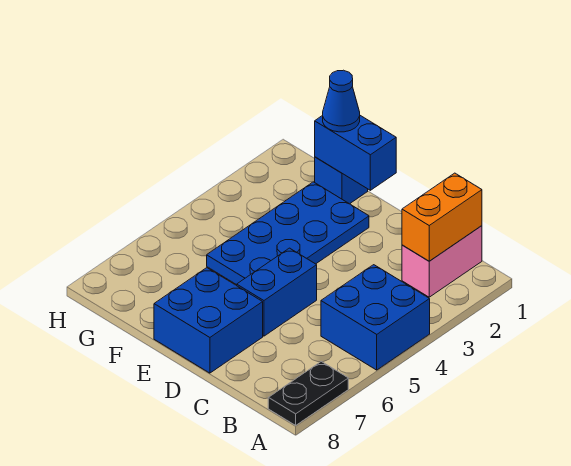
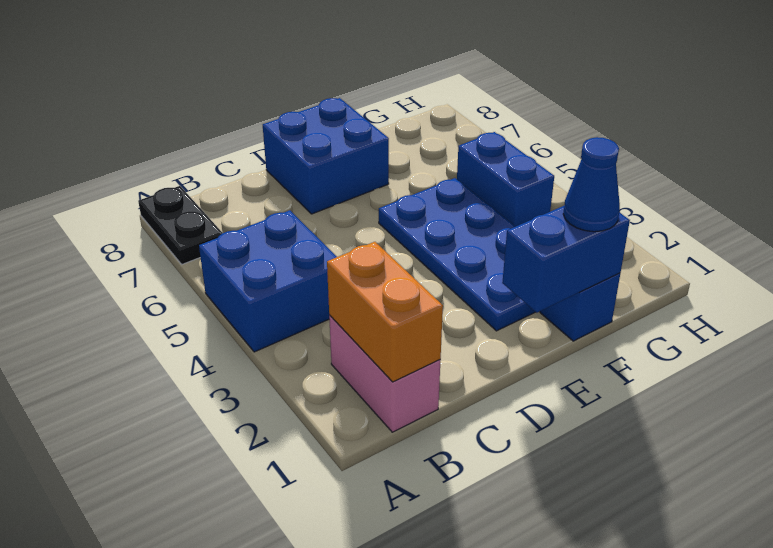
blue 1x2 brick [237,248,317,336] -> blue 1x2 brick moved to [457,132,554,227]

